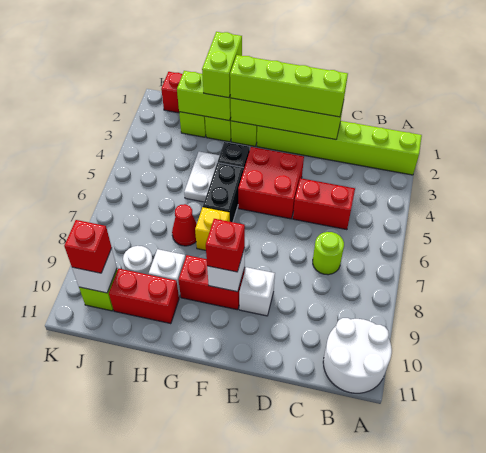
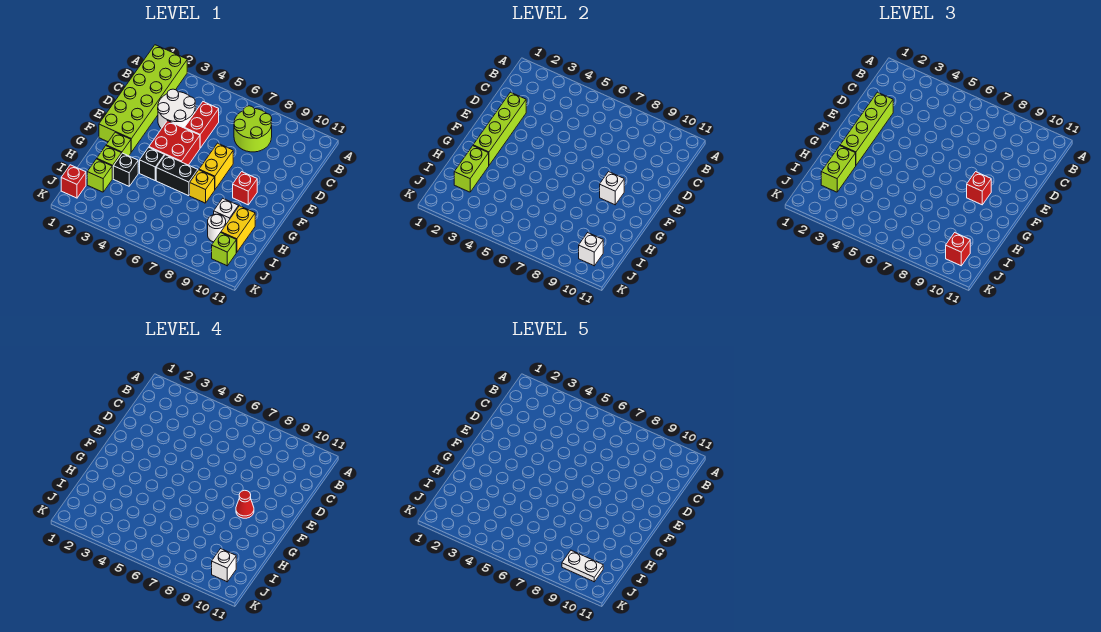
lime 1x6 brick [257,121,422,175] -> lime 2x6 brick [99,45,187,152]
white 2x2 round brick [323,318,392,393] -> white 2x2 round brick moved to [158,89,195,129]
lime 1x1 round brick [313,232,344,275] -> lime 2x2 round brick [234,106,272,152]
none -> yellow 1x2 brick [199,143,233,189]
white 1x1 brick [239,267,275,316] -> white 1x1 brick moved to [212,549,236,582]
red 1x2 brick [179,255,245,310] -> red 1x1 brick [233,172,257,205]
lime 1x2 brick [202,32,242,98] -> lime 1x2 brick turned to [821,146,856,192]
none -> black 1x1 brick [113,153,138,186]
white 1x2 plate [184,152,219,202] -> white 1x2 plate moved to [562,550,603,582]
red 1x1 cone [172,204,197,246] -> red 1x1 cone moved to [236,490,254,518]
red 1x2 brick [109,269,179,324] -> yellow 1x2 brick [221,206,255,252]

